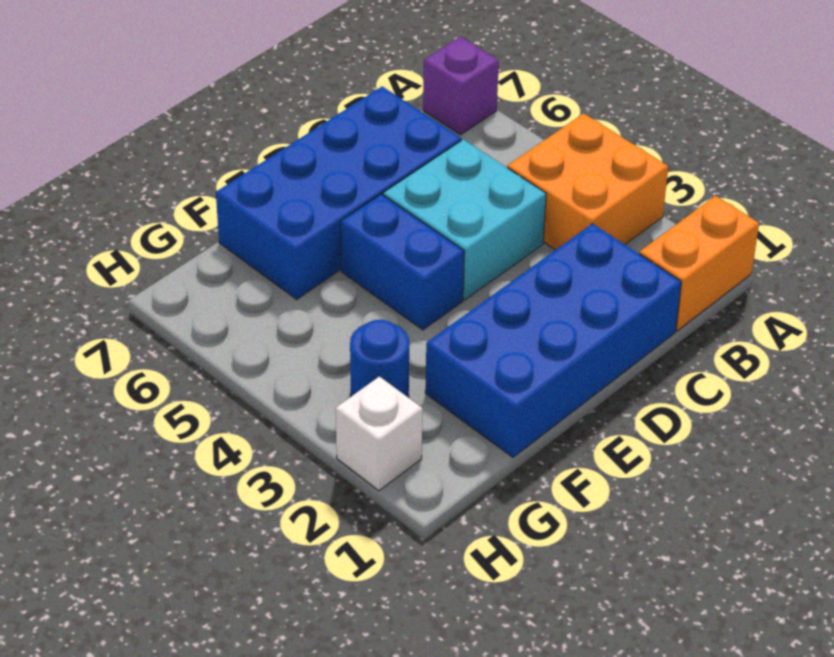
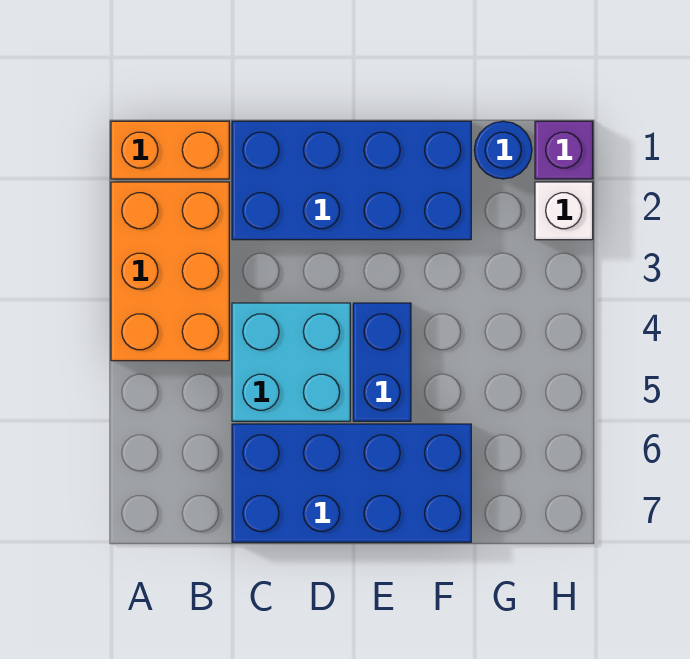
orange 2x2 brick [507,113,668,250] -> orange 2x3 brick [111,182,229,361]
purple 1x1 brick [423,37,499,135] -> purple 1x1 brick moved to [535,121,593,179]
blue 1x1 round brick [350,320,409,398] -> blue 1x1 round brick moved to [474,121,532,179]

